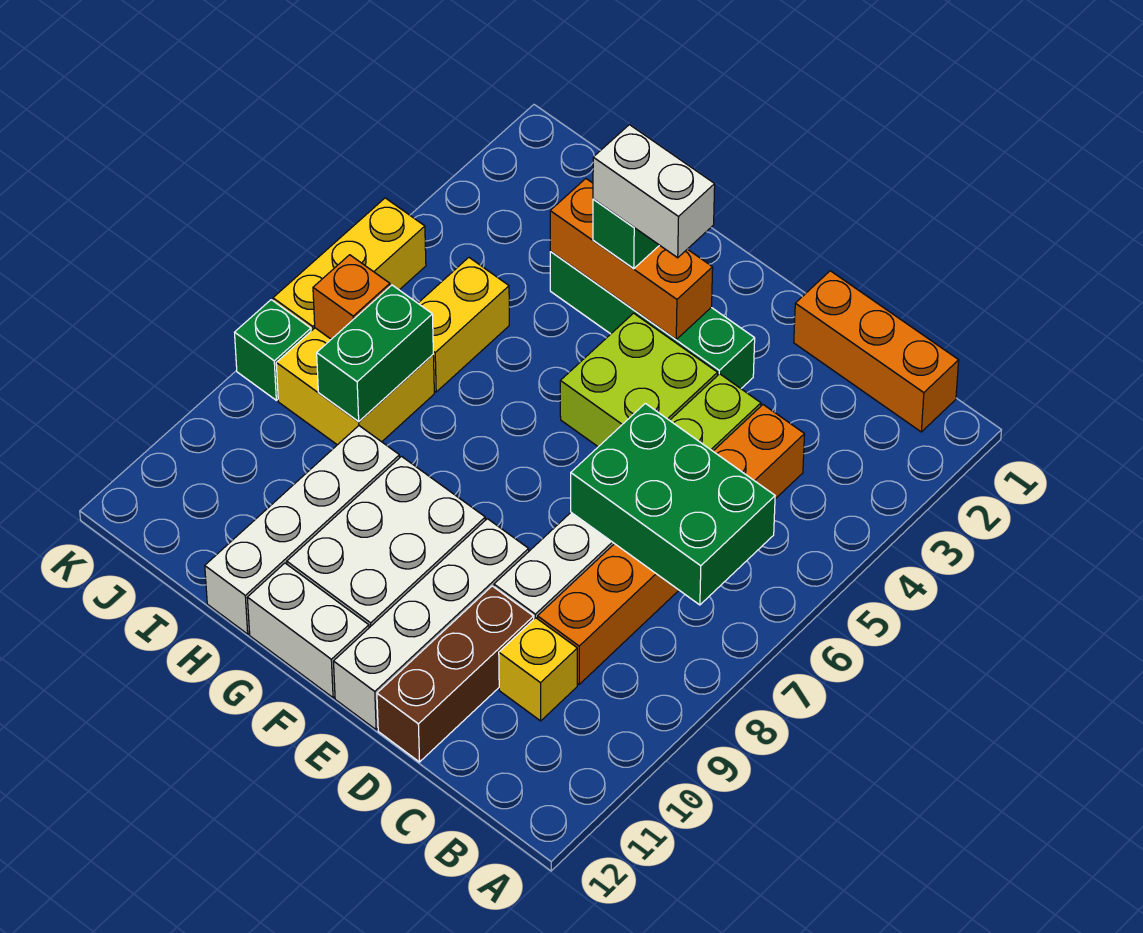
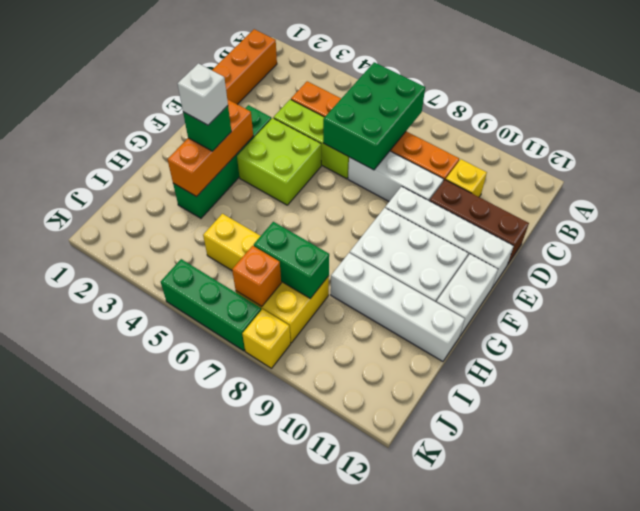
white 1x2 brick [593,125,715,258] -> white 1x1 brick [178,63,228,125]
yellow 1x3 brick [273,198,426,331] -> green 1x3 brick [161,259,261,351]
green 1x1 brick [235,300,311,400] -> yellow 1x1 brick [242,309,291,368]

